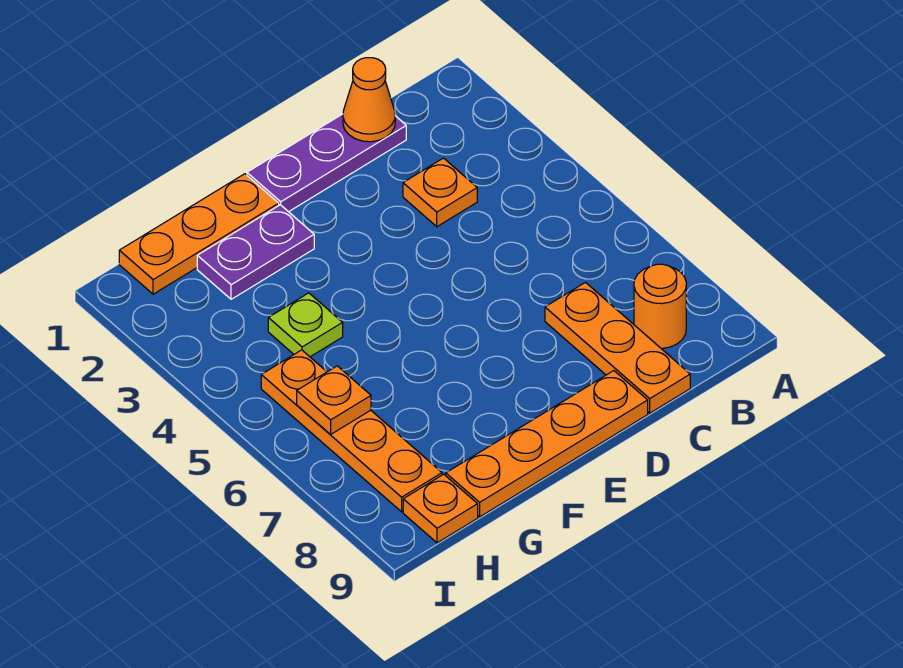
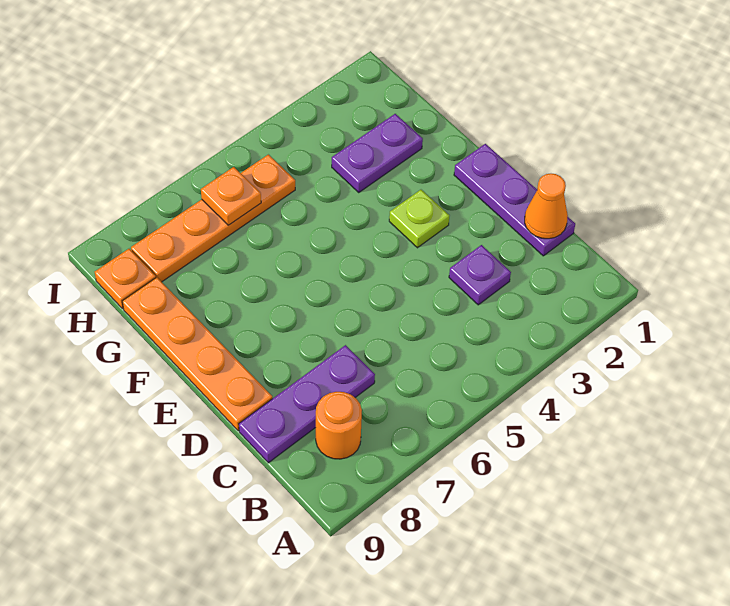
orange 1x1 plate [403,158,477,227] -> purple 1x1 plate [449,245,511,305]
orange 1x3 plate [545,282,690,413] -> purple 1x3 plate [239,345,375,463]
orange 1x3 plate [119,174,279,294] -> none
purple 1x2 plate [197,205,314,299] -> purple 1x2 plate turned to [332,114,423,192]
lime 1x1 plate [268,293,343,357] -> lime 1x1 plate moved to [389,190,449,248]

